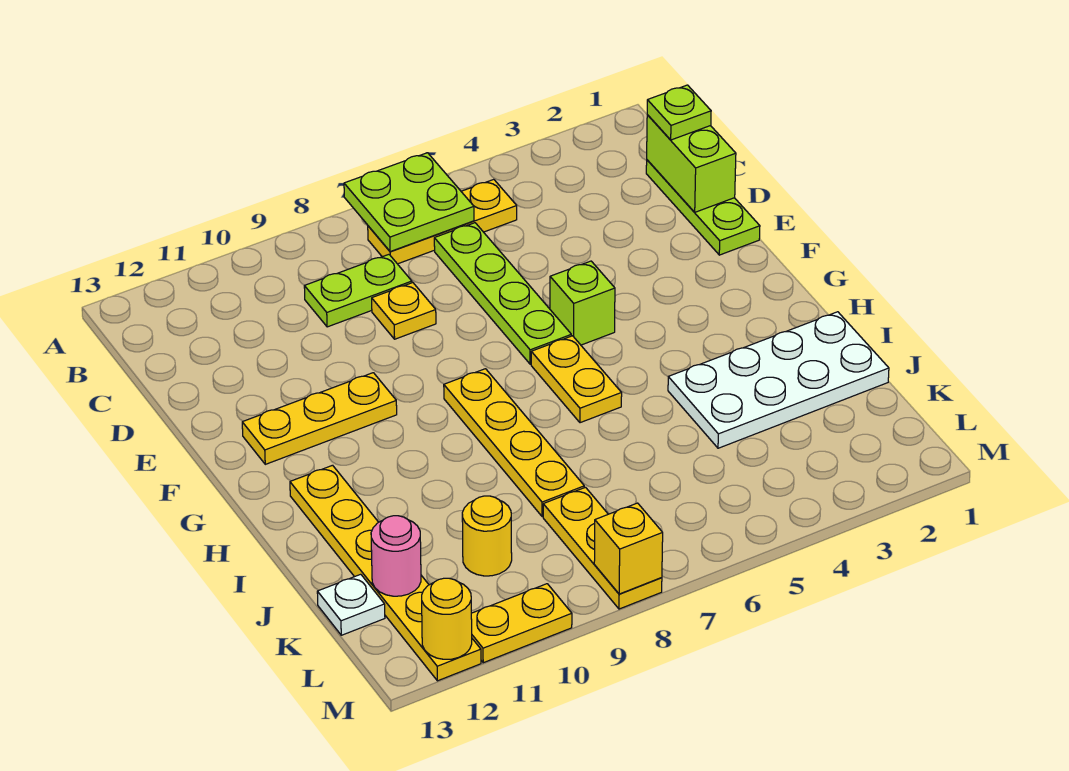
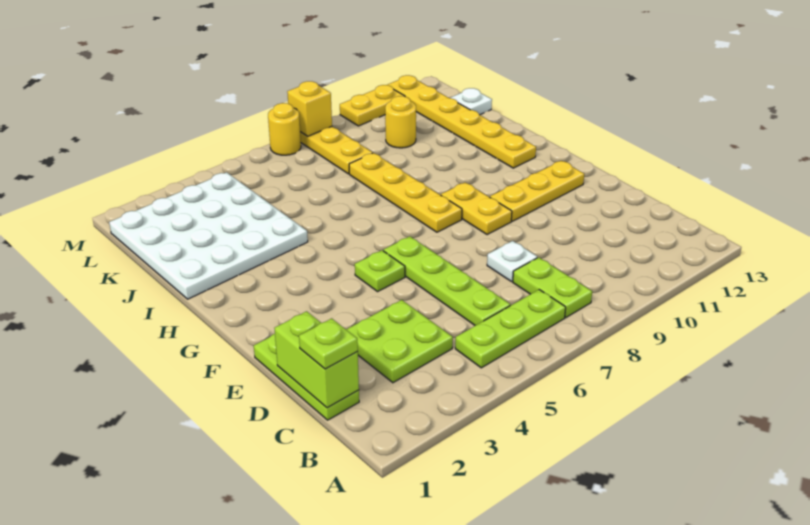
lime 2x2 plate [344,153,474,252] -> lime 2x2 plate moved to [346,300,453,383]
yellow 1x3 plate [368,179,517,264] -> lime 1x3 plate [455,290,566,368]
lime 1x2 plate [304,255,412,327] -> lime 1x2 plate turned to [513,257,592,317]
yellow 1x1 plate [372,283,436,339] -> white 1x1 plate [487,241,537,282]
lime 1x1 brick [550,261,615,345] -> lime 1x1 plate [355,250,405,292]
yellow 1x2 plate [531,336,622,423] -> yellow 1x2 plate moved to [441,182,512,235]
white 2x4 plate [668,312,889,448] -> white 4x4 plate [109,172,308,299]
pink 1x1 round brick [371,516,421,596] -> none
yellow 1x1 round brick [422,578,472,659] -> yellow 1x1 round brick moved to [268,103,301,155]

